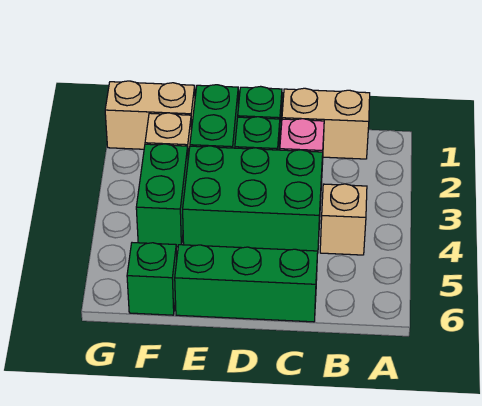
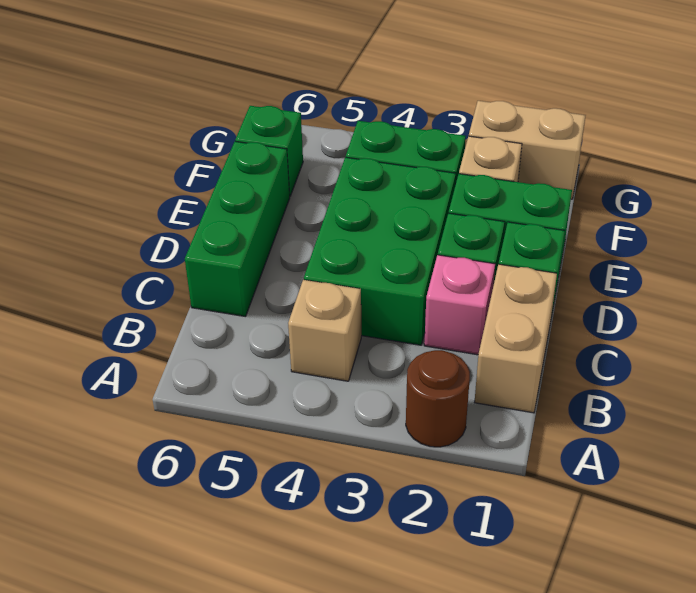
none -> brown 1x1 round brick [406,350,470,447]
tan 1x2 brick [105,81,195,149] -> tan 1x2 brick turned to [469,101,586,199]

